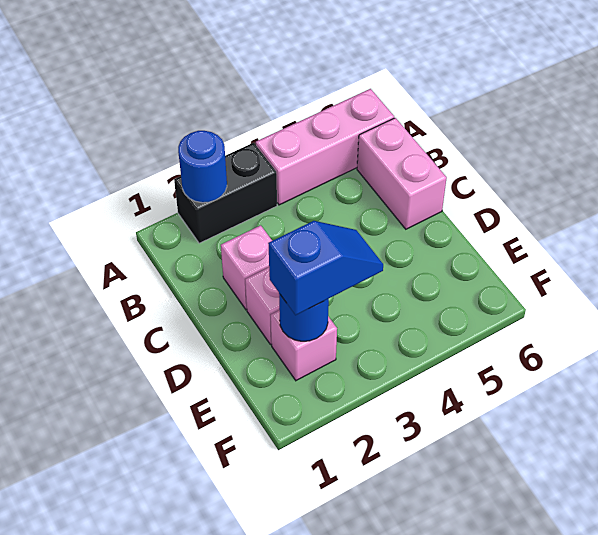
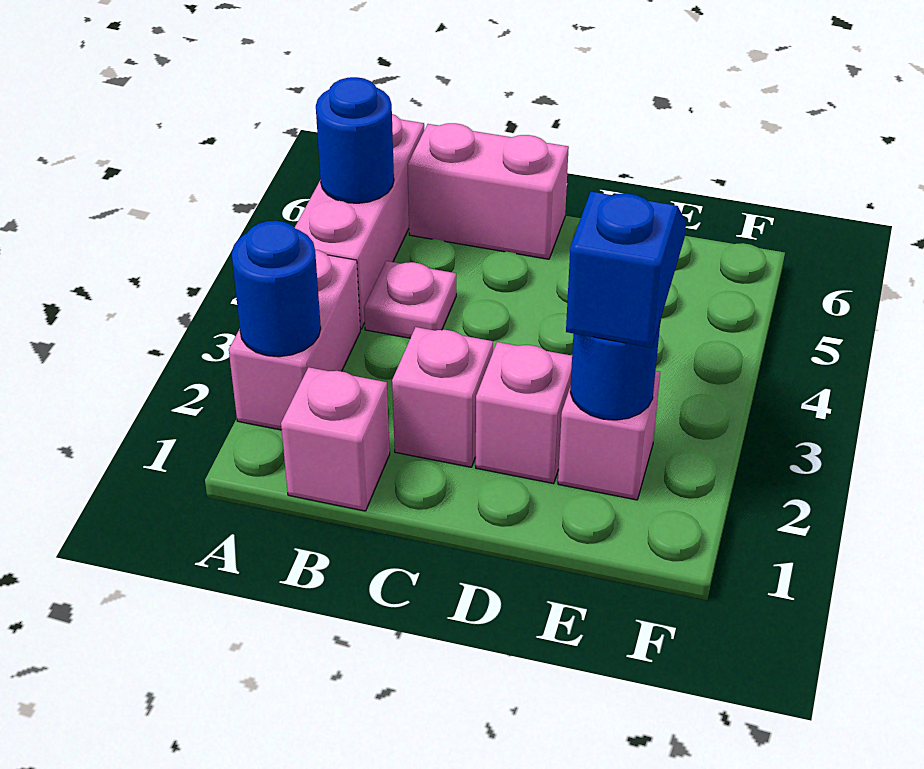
black 1x2 brick [174,143,277,243] -> pink 1x2 brick [229,249,360,430]
none -> blue 1x1 round brick [316,77,394,203]
none -> pink 1x1 brick [281,367,390,511]
none -> pink 1x1 plate [364,261,456,338]

